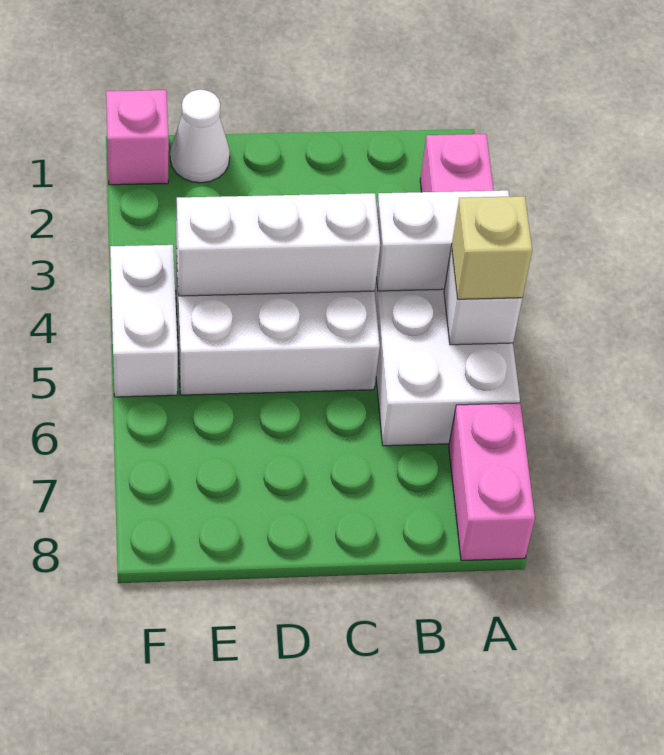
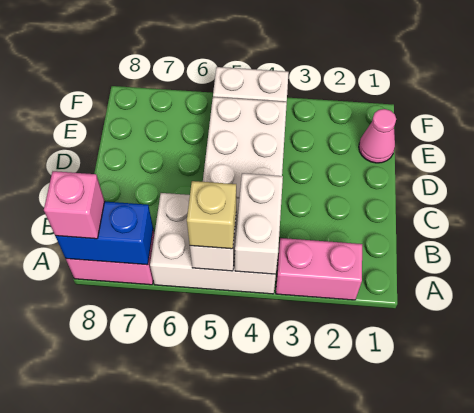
none -> blue 1x2 brick [56,202,153,265]
white 1x3 brick [176,193,380,296] -> none
white 1x1 cone [170,90,230,183] -> pink 1x1 cone [359,109,396,163]
pink 1x1 brick [106,90,169,185] -> pink 1x1 brick moved to [44,171,105,239]

